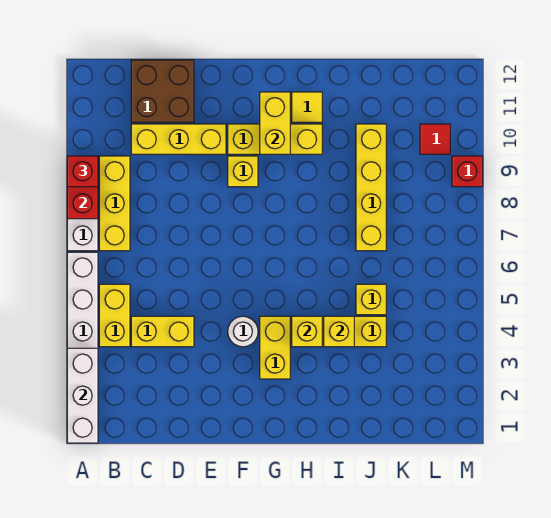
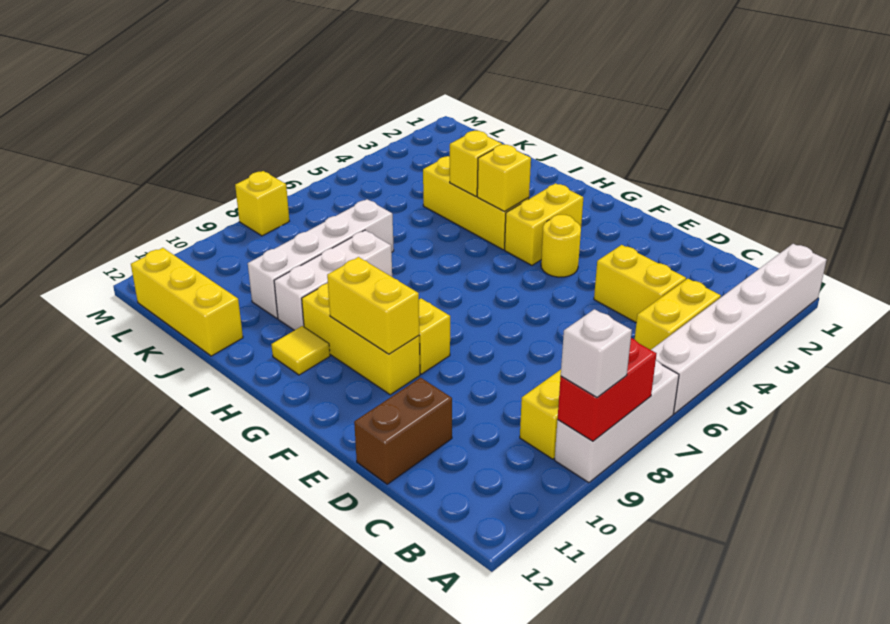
white 1x3 brick [67,348,98,443] -> white 1x3 brick moved to [274,230,392,330]
red 1x1 brick [67,156,98,187] -> white 1x1 brick [561,309,632,397]
yellow 1x3 brick [131,124,226,154] -> yellow 1x3 brick moved to [131,248,243,356]
brown 2x2 brick [131,60,194,122] -> brown 1x2 brick [354,378,452,484]
white 1x1 round brick [228,316,258,347] -> yellow 1x1 round brick [541,215,581,277]
yellow 1x2 brick [260,92,290,154] -> yellow 1x2 brick turned to [327,257,419,354]
yellow 1x1 brick [356,284,386,315] -> yellow 1x1 brick moved to [235,171,289,236]
yellow 1x4 brick [356,124,386,251] -> white 1x4 brick [248,199,394,318]
red 1x1 tile [420,124,450,154] -> none
red 1x1 brick [452,156,483,187] -> none

